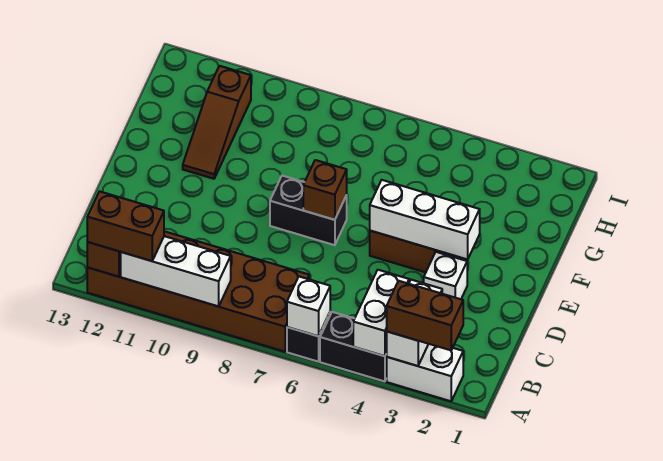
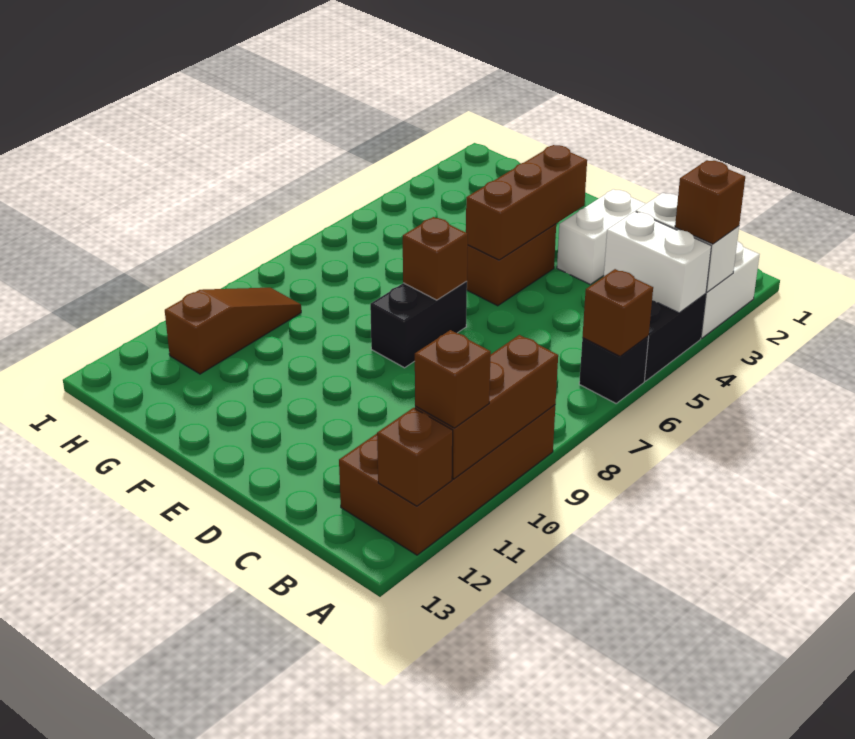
brown 1x2 brick [387,281,463,350] -> brown 1x1 brick [675,160,745,244]
white 1x1 brick [287,277,330,336] -> brown 1x1 brick [582,269,653,356]
brown 2x6 brick [87,231,309,352] -> brown 2x4 brick [339,405,555,555]
white 1x3 brick [121,236,231,306] -> brown 1x3 brick [415,335,558,479]
brown 1x2 brick [87,191,164,261] -> brown 1x1 brick [415,330,491,428]
white 1x1 brick [424,252,467,299] -> white 1x2 brick [557,189,645,284]
white 1x3 brick [370,180,480,259] -> brown 1x3 brick [466,145,587,260]
brown 1x3 slope [183,66,251,179] -> brown 1x3 slope turned to [165,288,301,374]

